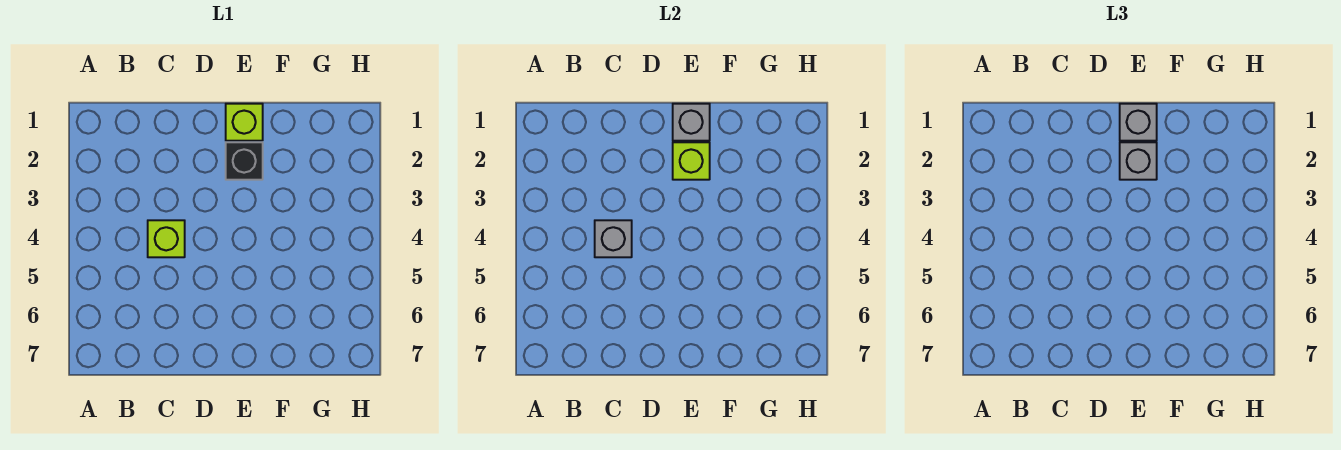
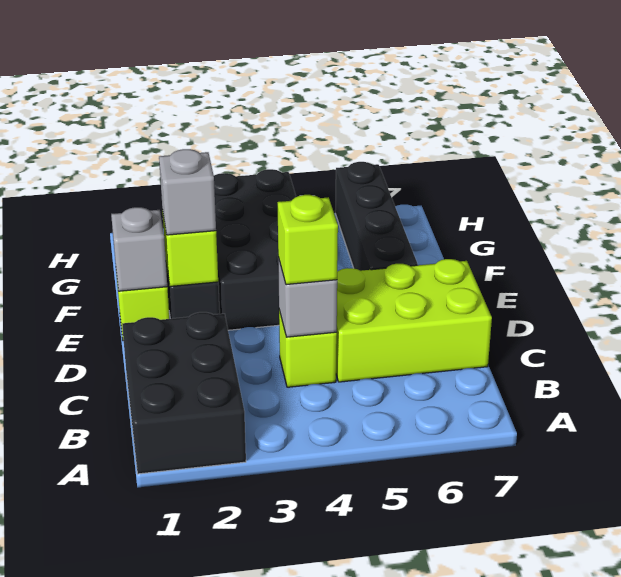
none -> black 2x3 brick [122,312,246,474]
none -> lime 1x1 brick [278,195,338,285]
none -> lime 2x3 brick [336,259,492,382]
grey 1x1 brick [1120,104,1157,141] -> none
none -> black 2x4 brick [214,169,296,330]
none -> black 1x4 brick [335,162,418,271]

